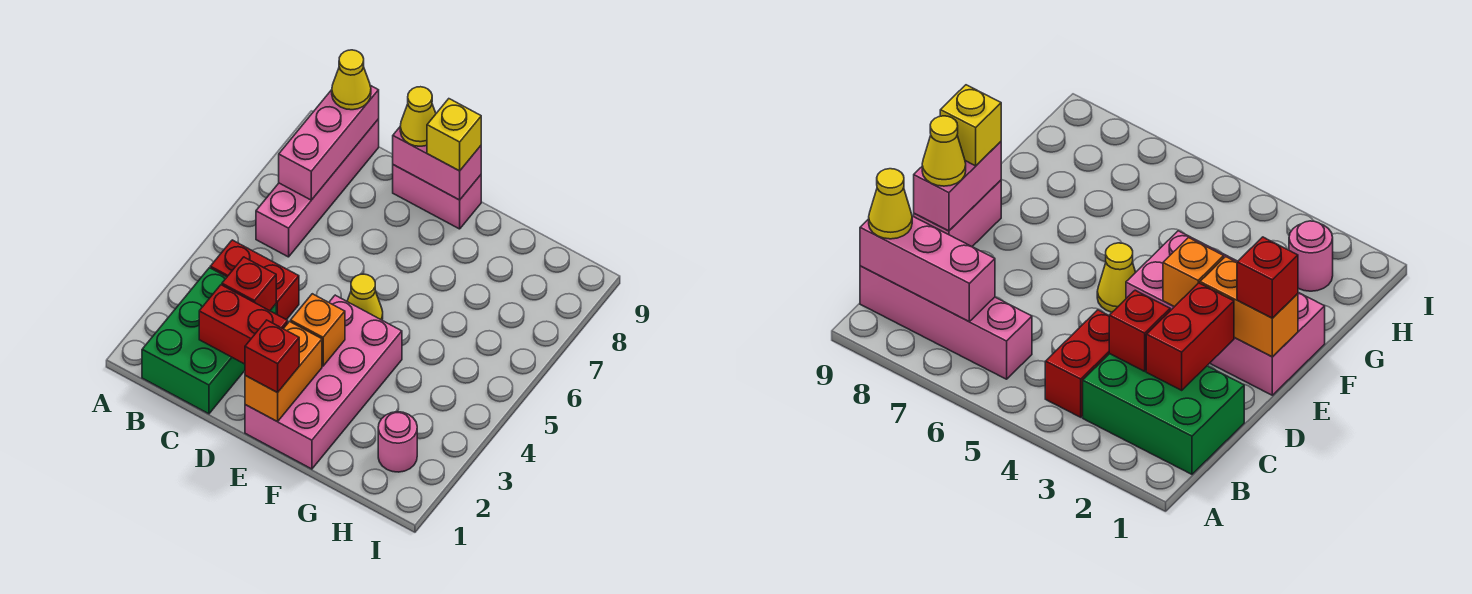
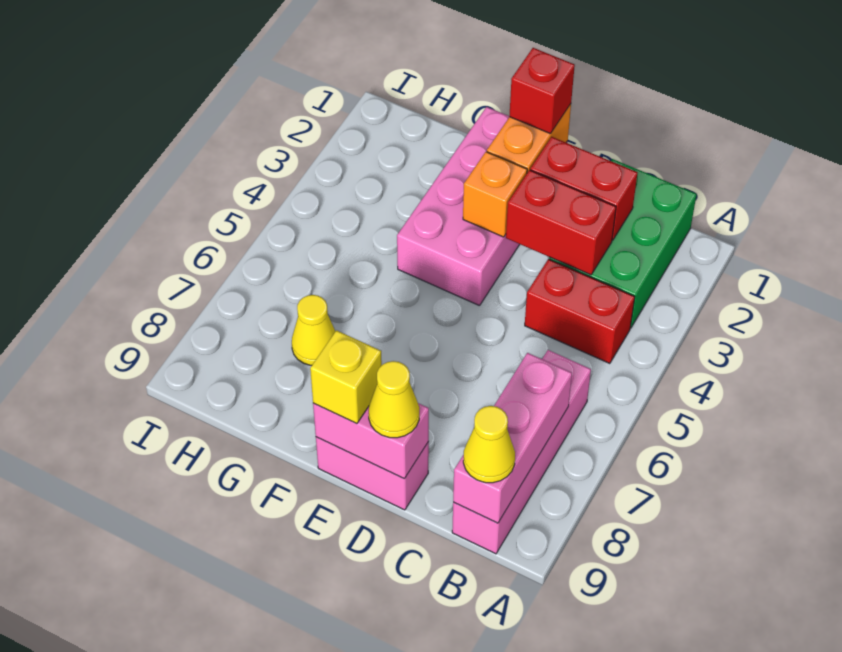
red 1x1 brick [222,257,276,311] -> red 1x2 brick [506,170,616,275]
yellow 1x1 cone [347,274,383,320] -> yellow 1x1 cone moved to [292,295,336,365]
pink 1x1 round brick [378,412,417,472] -> none

